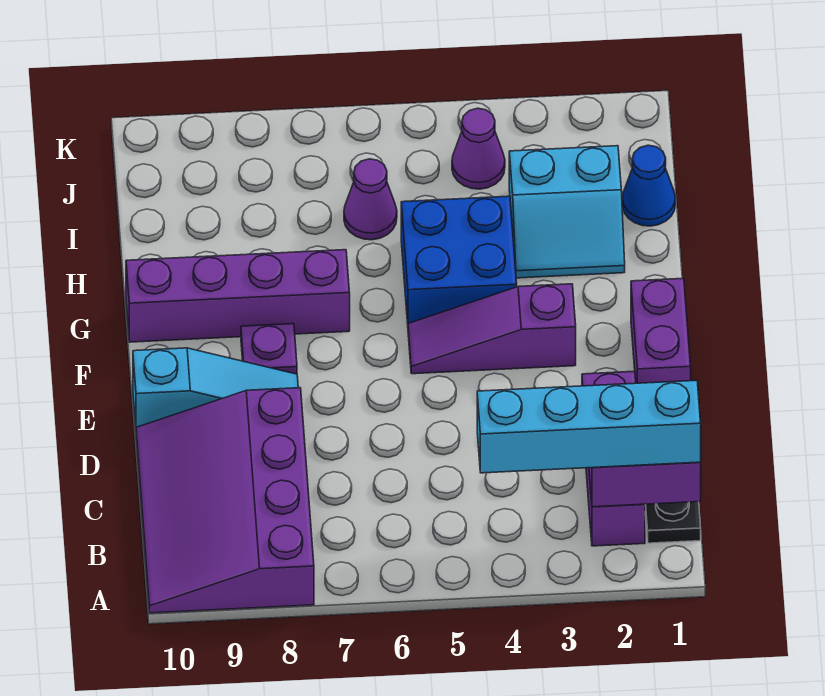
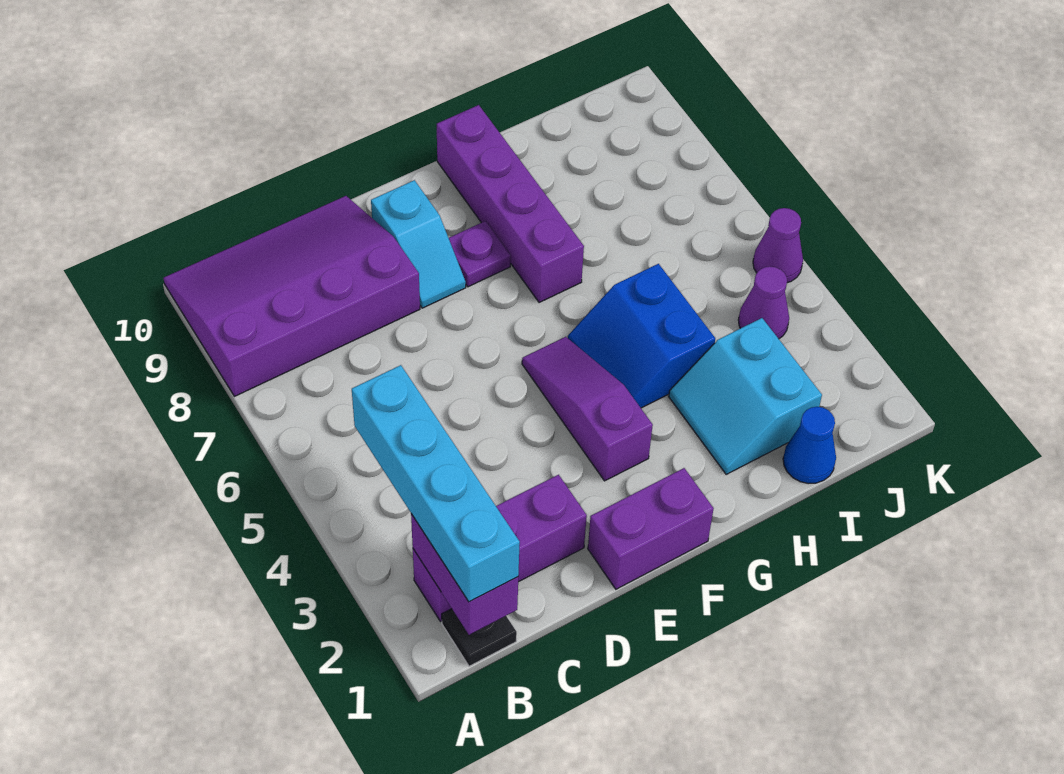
cyan 1x3 slope [133,348,298,428] -> cyan 1x2 slope [371,180,466,308]
blue 2x2 brick [401,196,517,323] -> blue 2x2 slope [568,264,715,408]
purple 1x1 cone [344,159,397,240] -> purple 1x1 cone moved to [753,208,803,283]

